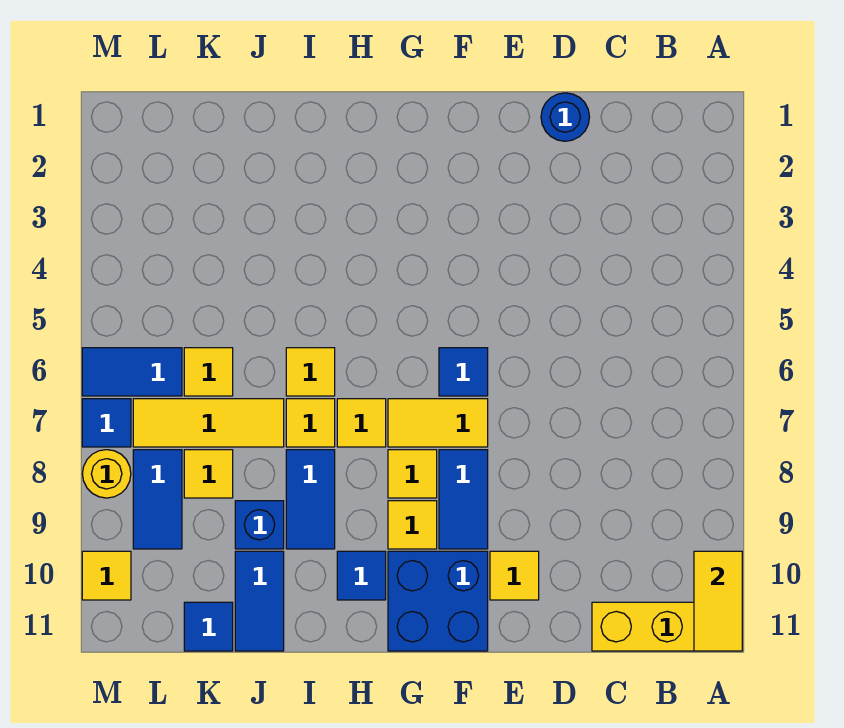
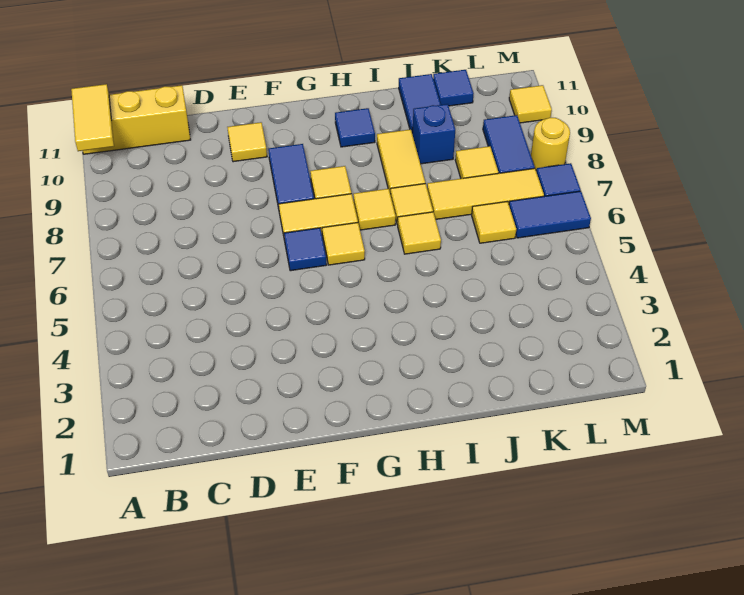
blue 1x1 round brick [541,93,589,141] -> none
blue 2x2 brick [388,551,488,651] -> none
yellow 1x1 tile [388,501,437,549] -> yellow 1x1 tile moved to [322,223,365,265]
blue 1x2 tile [286,450,335,549] -> yellow 1x2 tile [377,129,425,194]

